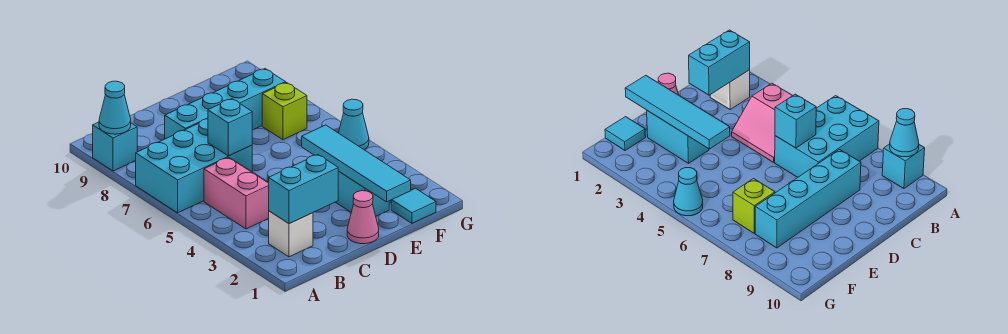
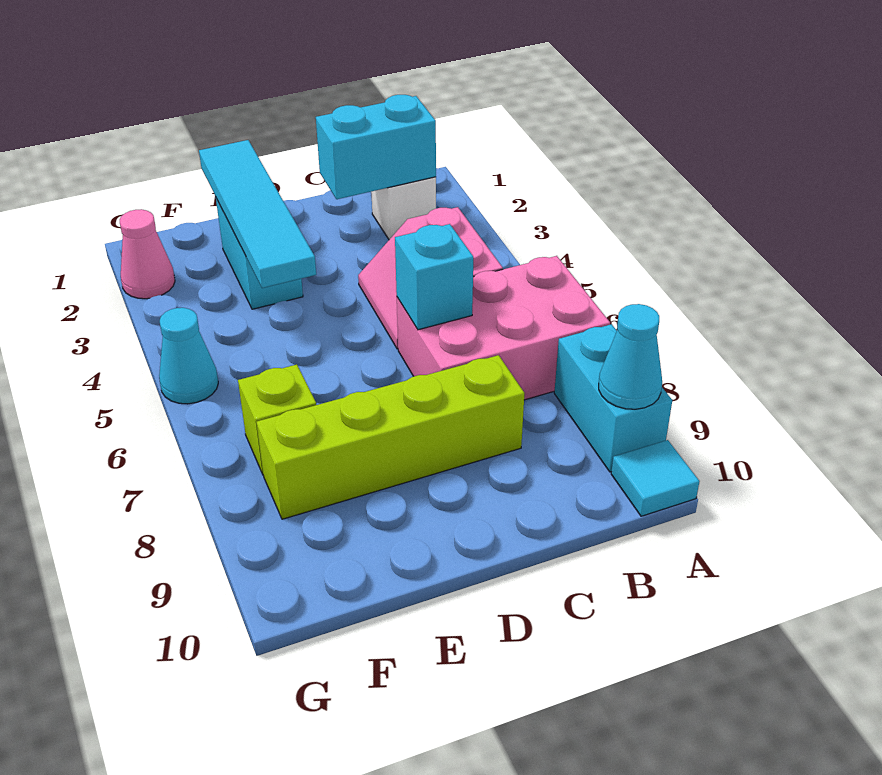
cyan 2x3 brick [136,119,252,213] -> pink 2x3 brick [397,256,610,400]
cyan 1x1 brick [93,122,137,171] -> cyan 1x2 brick [554,324,672,472]
cyan 1x4 brick [165,69,286,139] -> lime 1x4 brick [257,355,525,519]
pink 1x1 cone [347,191,379,244] -> pink 1x1 cone moved to [120,209,175,299]
cyan 1x1 tile [391,188,436,223] -> cyan 1x1 tile moved to [611,440,700,516]

